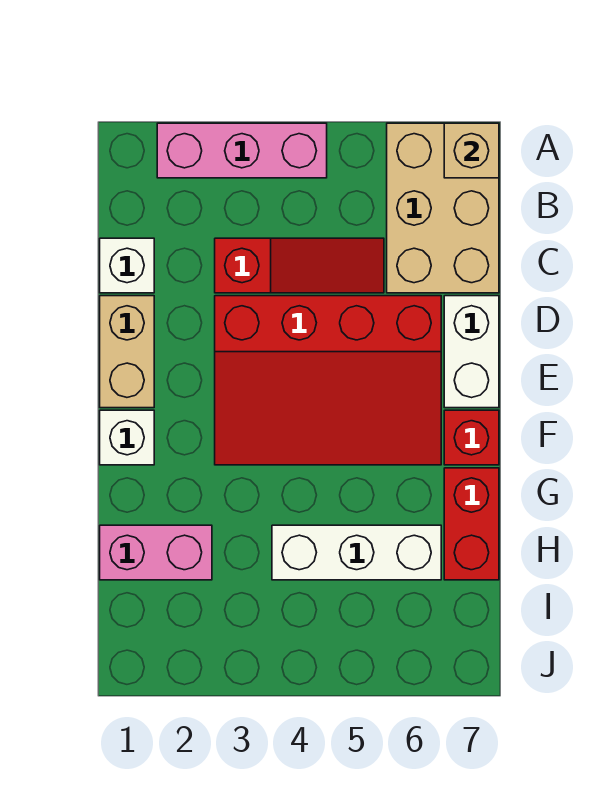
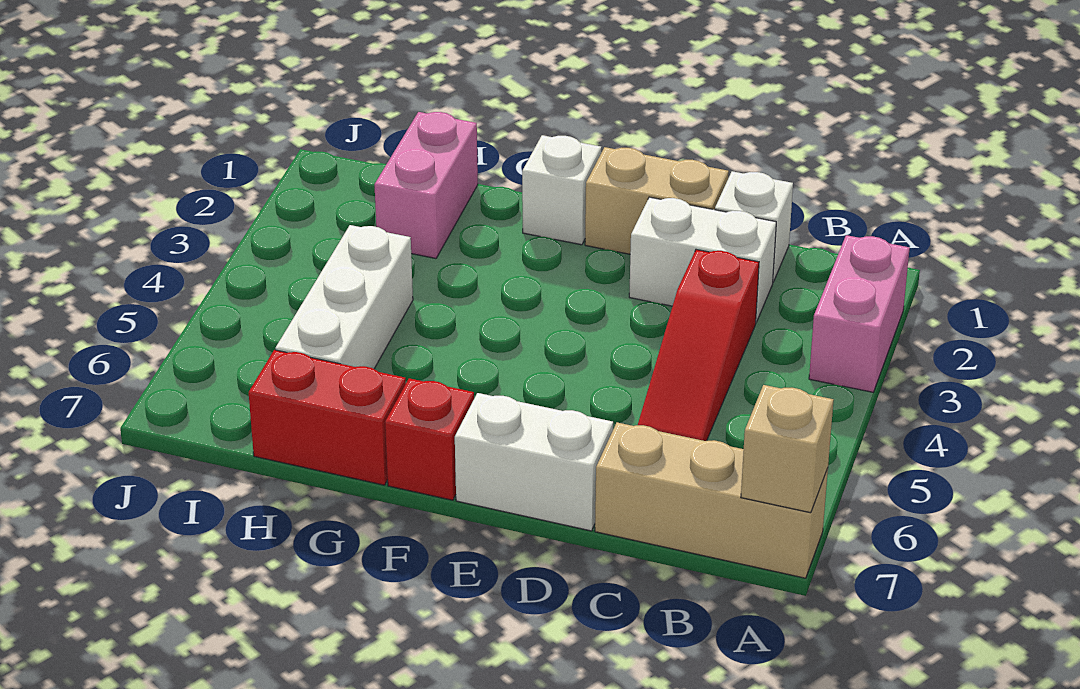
pink 1x3 brick [157,123,327,178] -> pink 1x2 brick [809,235,910,392]
tan 2x3 brick [387,123,499,293] -> tan 1x3 brick [595,422,828,578]
none -> white 1x2 brick [629,197,776,322]
red 3x4 slope [215,296,441,465] -> none

